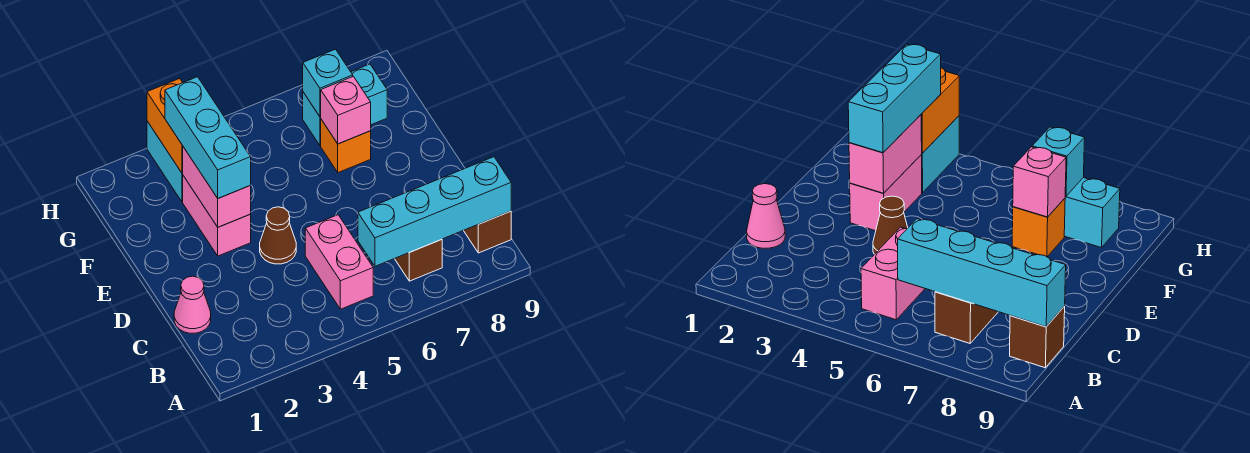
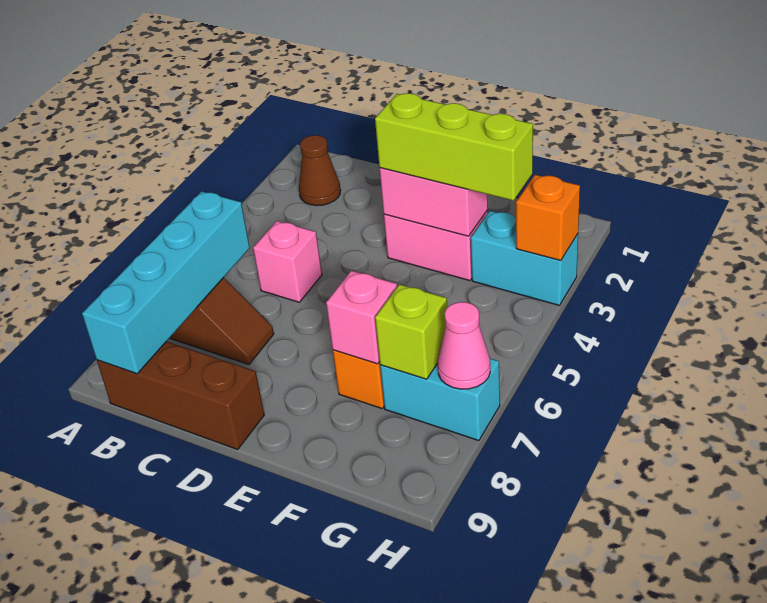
pink 1x2 brick [305,215,373,309] -> pink 1x1 brick [253,221,322,302]
brown 1x1 brick [464,211,511,253] -> brown 1x3 brick [97,341,264,449]
pink 1x1 cone [174,276,211,333] -> pink 1x1 cone moved to [438,302,490,389]
brown 1x1 cone [260,207,296,264] -> brown 1x1 cone moved to [299,135,341,206]
cyan 1x3 brick [165,77,251,198] -> lime 1x3 brick [375,93,533,201]
orange 1x2 brick [147,78,183,173] -> orange 1x1 brick [516,175,580,261]
cyan 1x2 brick [303,64,387,145] -> cyan 1x2 brick turned to [380,359,500,441]
cyan 1x1 brick [303,49,353,117] -> lime 1x1 brick [375,284,447,379]

